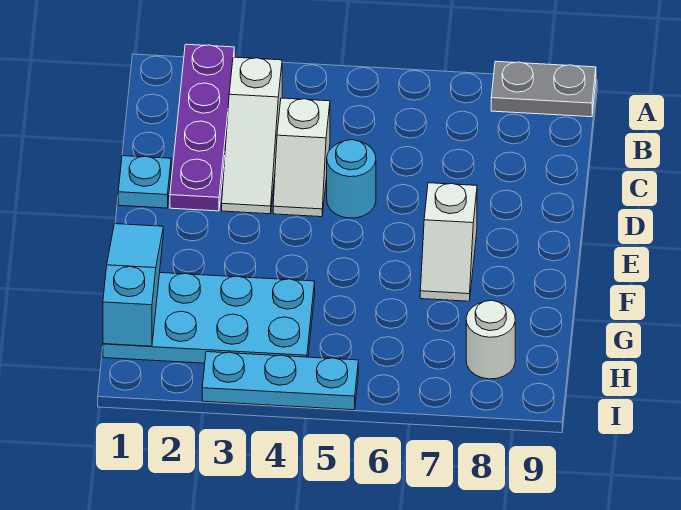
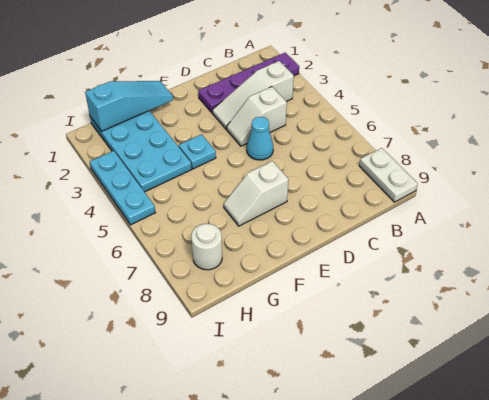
grey 1x2 plate [491,61,596,117] -> white 1x2 plate [359,148,418,202]
cyan 1x1 plate [118,156,171,208] -> cyan 1x1 plate moved to [179,134,216,169]
cyan 1x1 round brick [327,140,376,218] -> cyan 1x1 cone [247,117,273,160]

